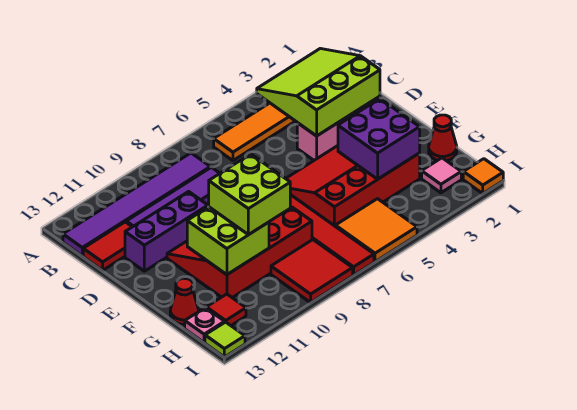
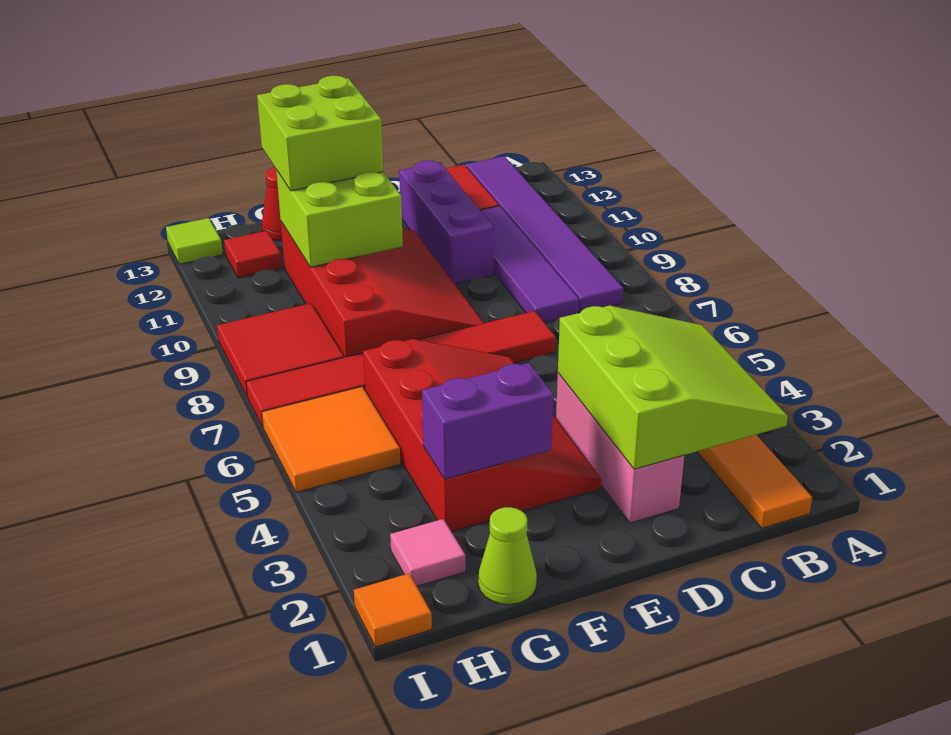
purple 2x2 brick [338,99,420,179] -> purple 1x2 brick [422,363,553,479]
lime 2x2 brick [209,154,290,235] -> lime 2x2 brick moved to [257,76,383,191]
red 1x1 cone [429,115,457,160] -> lime 1x1 cone [478,507,537,604]
pink 1x1 plate [185,308,225,343] -> none

